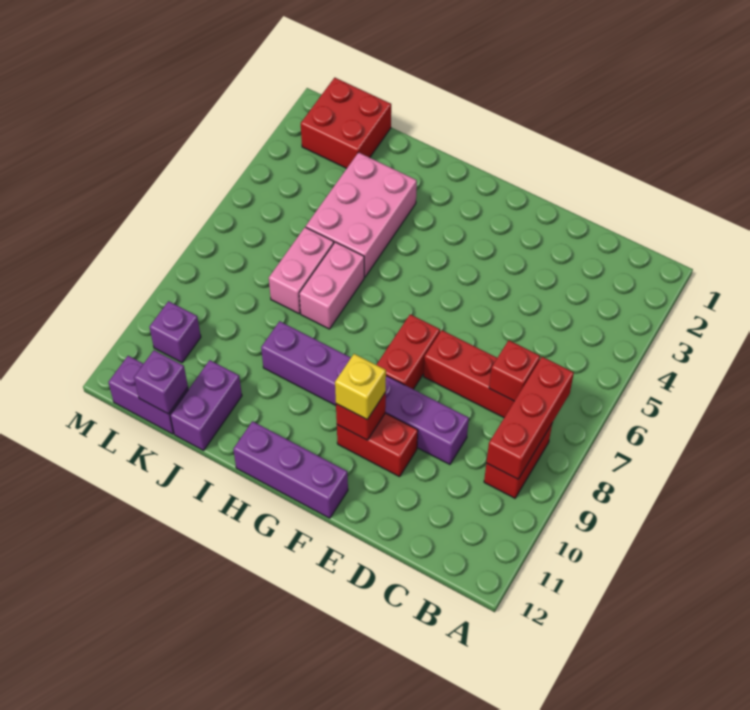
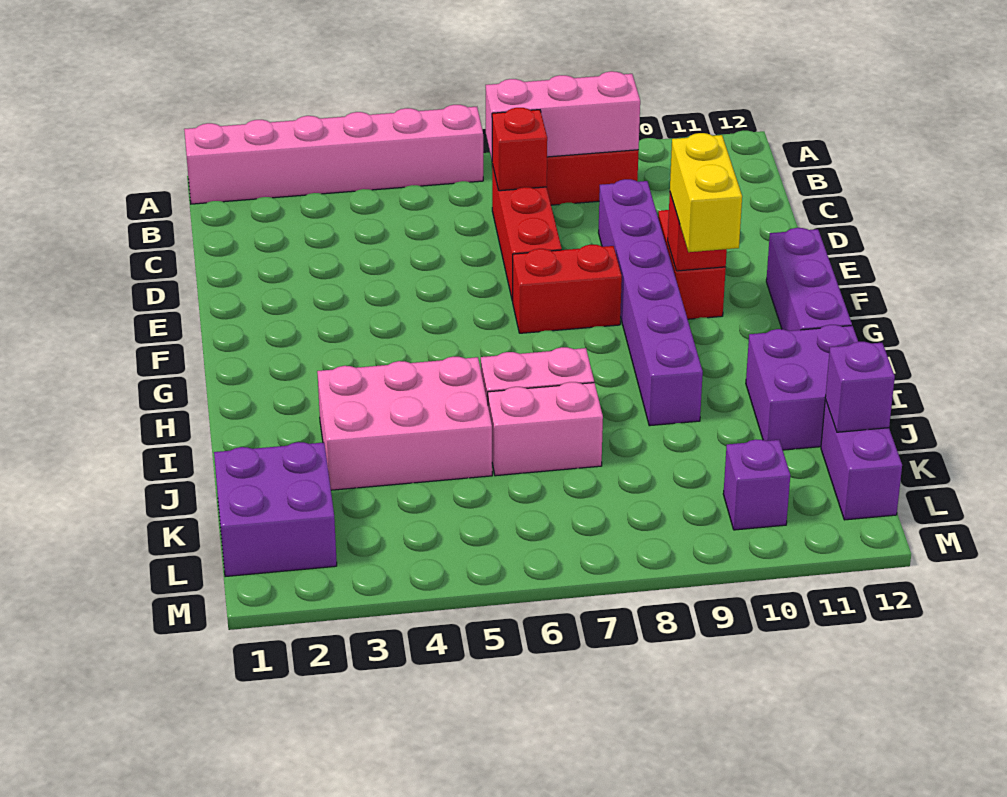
none -> pink 1x6 brick [184,105,483,204]
red 1x3 brick [486,357,574,479] -> pink 1x3 brick [486,71,640,159]
yellow 1x1 brick [335,354,386,419] -> yellow 1x2 brick [670,133,742,252]
purple 1x2 brick [170,360,242,450] -> purple 2x2 brick [746,325,858,450]
red 2x2 brick [301,78,391,168] -> purple 2x2 brick [214,442,337,577]

